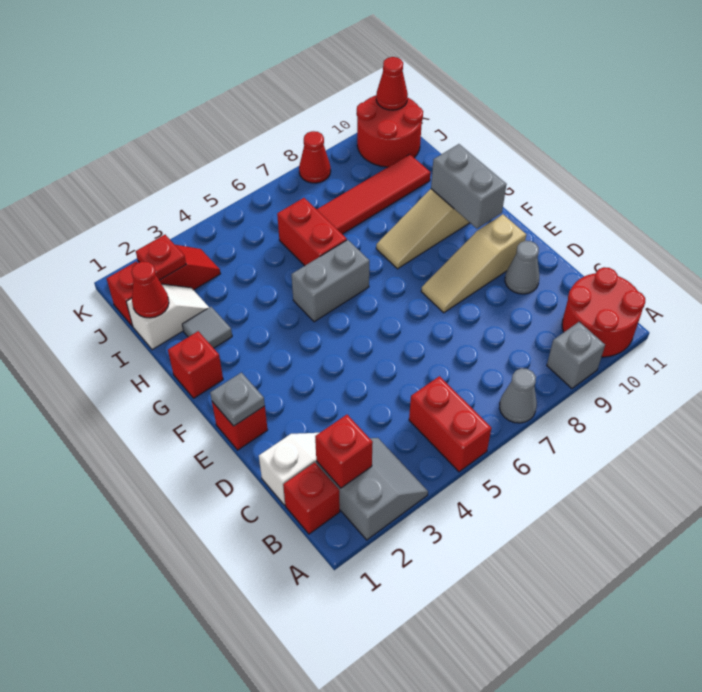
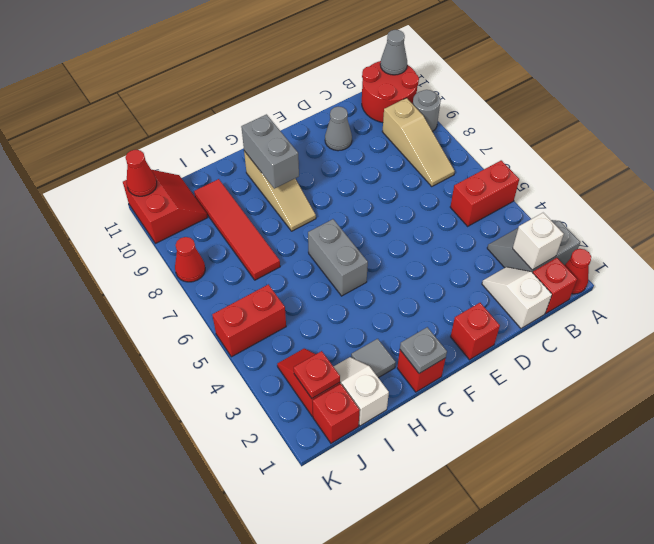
grey 1x1 cone [500,368,537,423] -> grey 1x1 cone moved to [380,30,407,75]
grey 1x1 brick [547,322,605,388] -> grey 1x1 round brick [413,90,441,132]
red 1x1 brick [315,415,373,488] -> white 1x1 brick [513,213,564,270]
grey 1x1 plate [210,373,265,426] -> grey 1x1 plate moved to [400,327,447,373]
tan 1x3 slope [421,214,526,313] -> tan 1x3 slope moved to [382,98,455,187]
grey 1x2 brick [431,144,507,229] -> grey 1x2 brick turned to [241,114,299,189]
red 1x2 brick [277,198,347,266] -> red 1x2 brick moved to [212,284,286,357]
red 1x1 cone [131,261,169,318] -> red 1x1 cone moved to [565,249,591,294]
red 2x2 round brick [357,96,423,167] -> red 2x2 slope [123,170,208,244]

